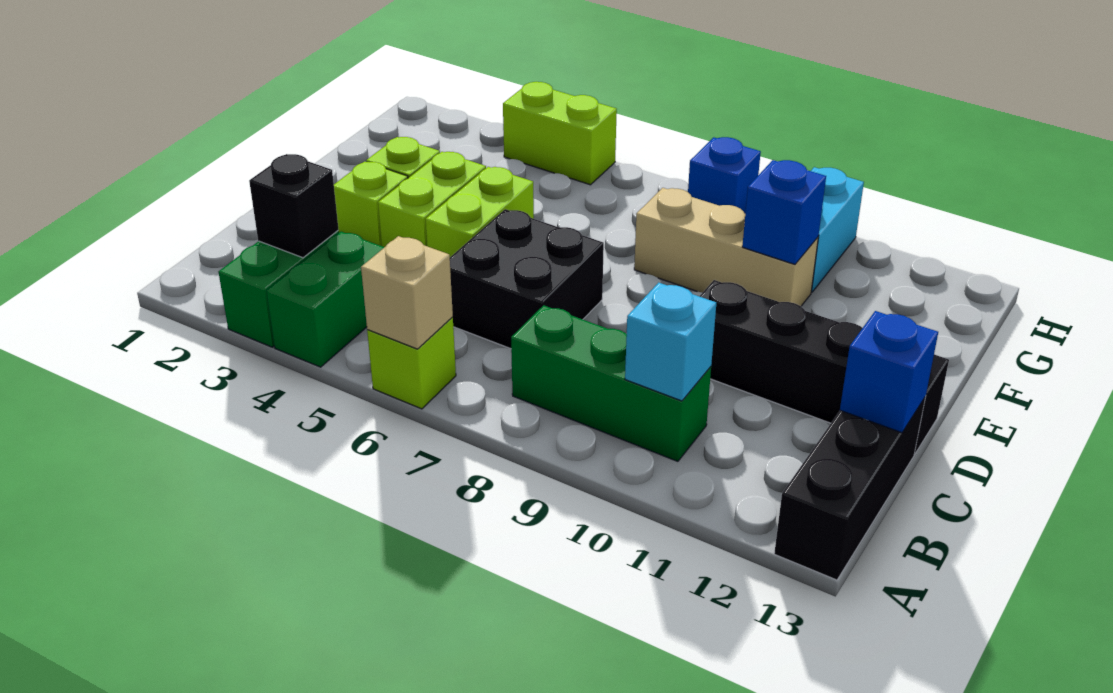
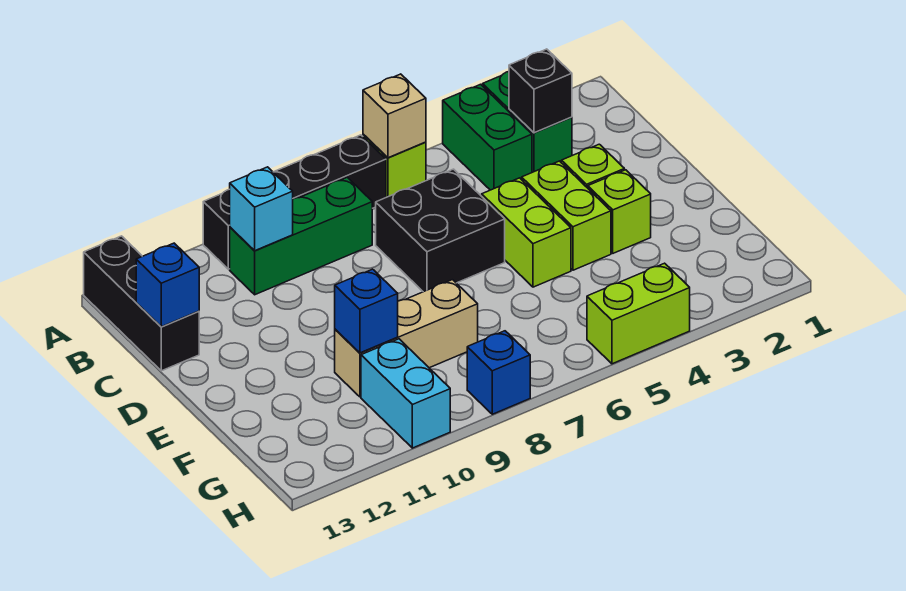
black 1x4 brick [700,280,949,454] -> black 1x4 brick moved to [203,135,386,269]

